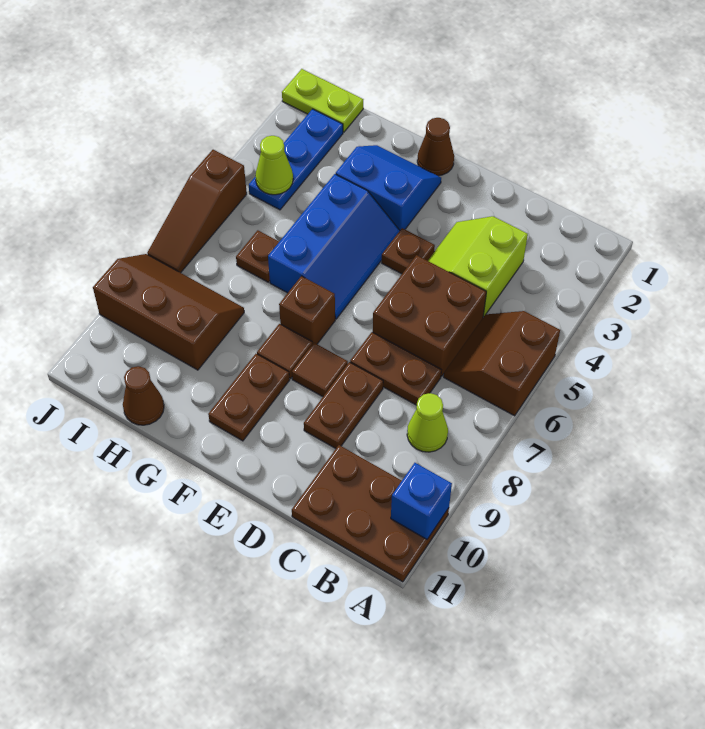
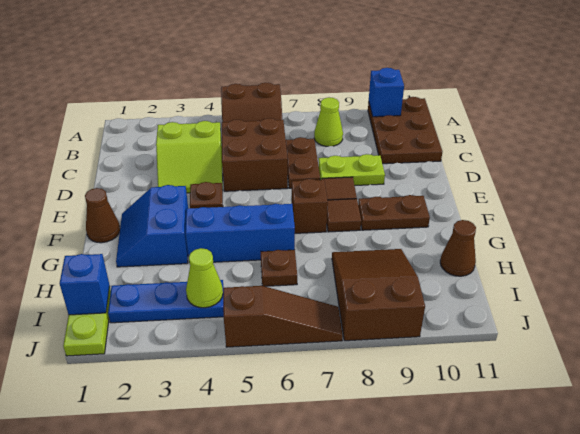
brown 1x2 plate [304,362,383,449] -> lime 1x2 plate [319,154,385,186]
brown 2x3 slope [93,254,244,370] -> brown 2x3 slope turned to [332,249,425,341]
none -> blue 1x1 brick [60,254,110,315]

